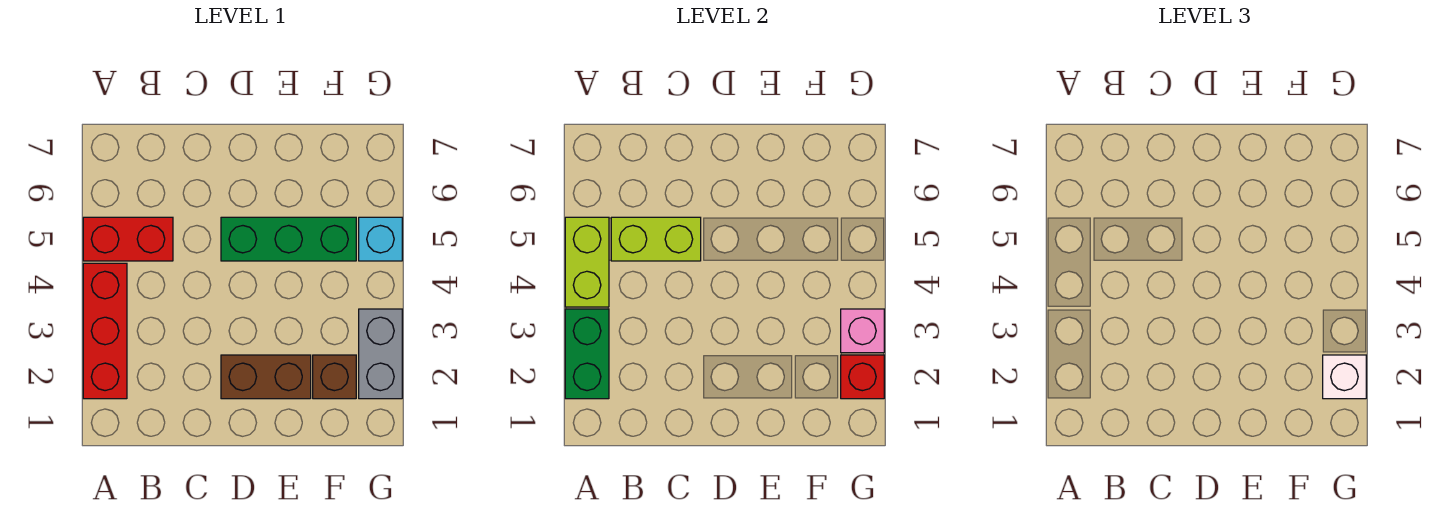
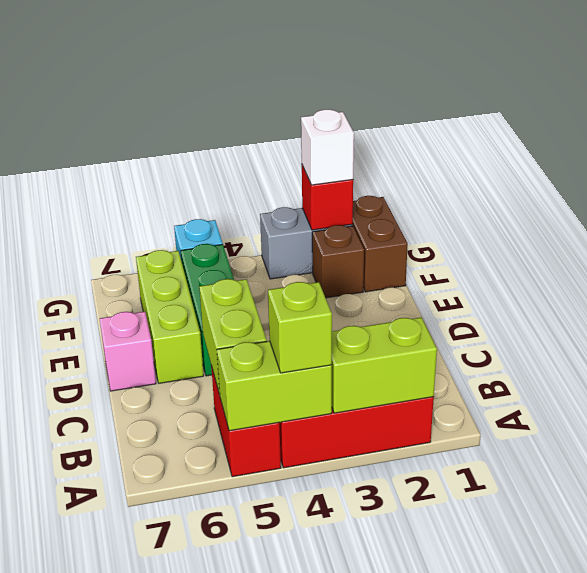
green 1x2 brick [565,309,609,399] -> lime 1x2 brick [332,318,437,413]
none -> lime 1x1 brick [268,282,332,373]
brown 1x2 brick [221,355,311,399] -> brown 1x2 brick moved to [352,196,408,292]
none -> lime 1x3 brick [136,250,204,383]
pink 1x1 brick [841,309,884,353] -> pink 1x1 brick moved to [100,312,156,391]

